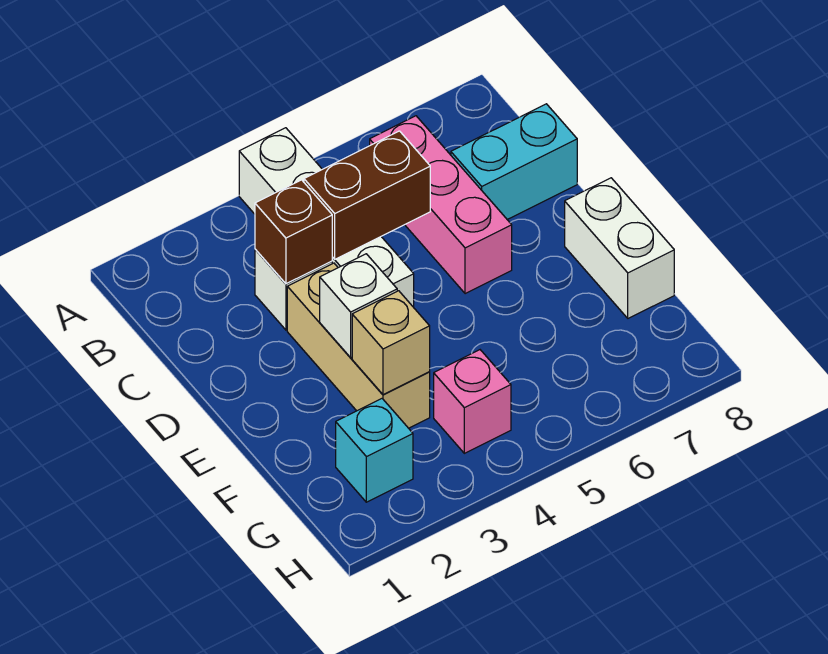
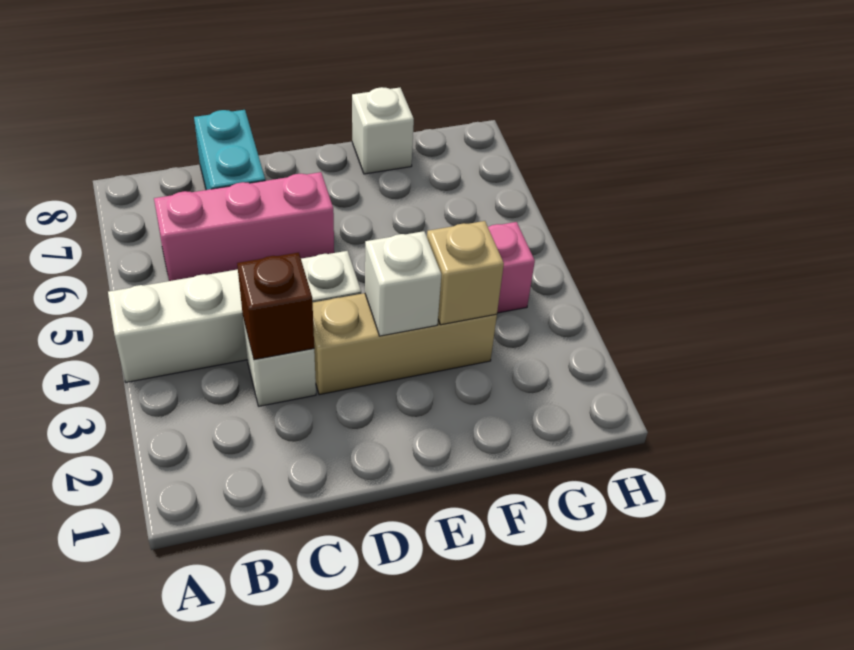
brown 1x2 brick [304,131,430,259] -> none
white 1x2 brick [565,178,674,318] -> white 1x1 brick [352,87,414,174]
cyan 1x1 brick [336,399,413,502] -> none

